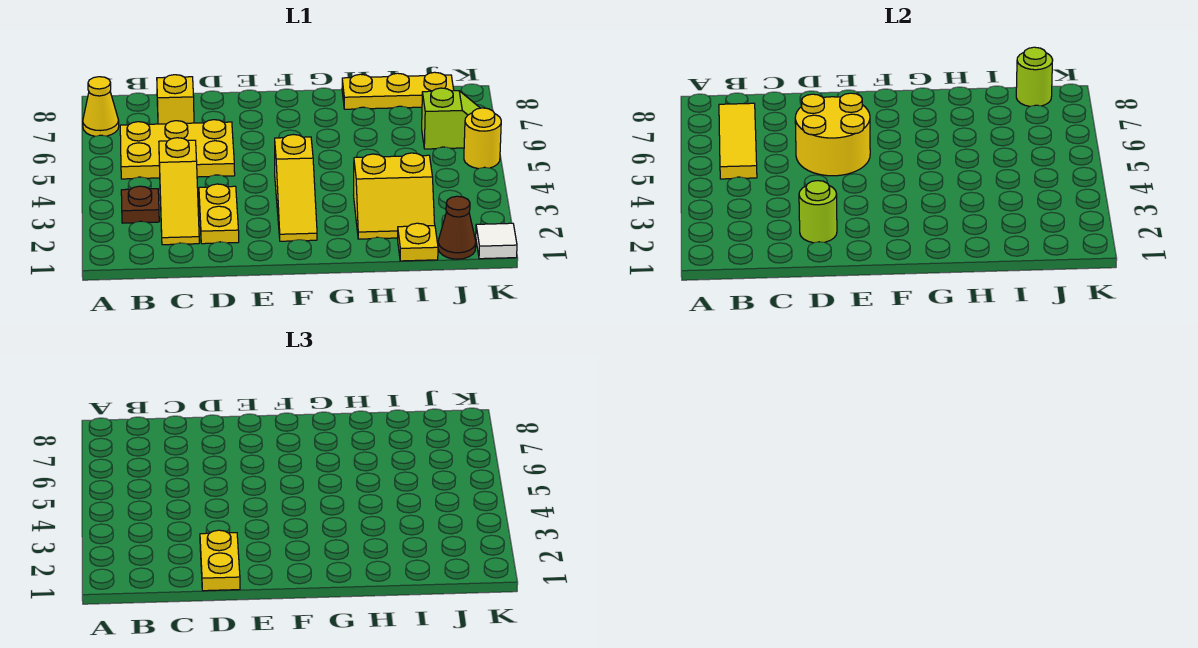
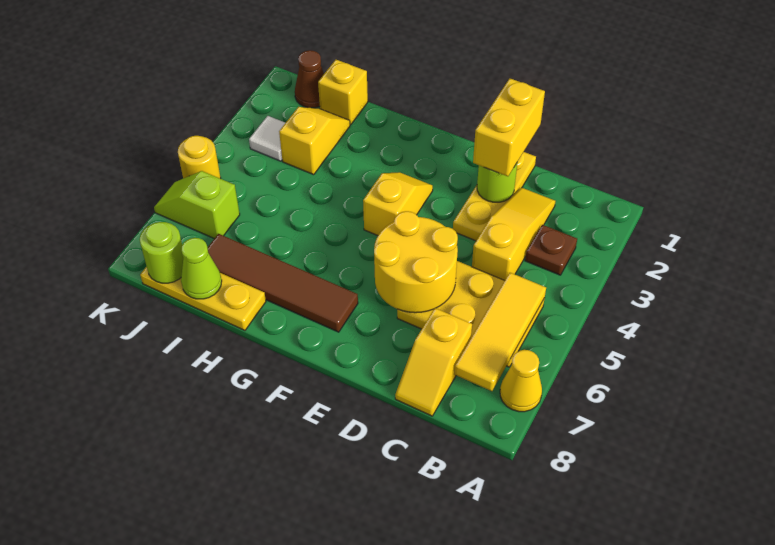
yellow 1x2 plate [200,530,240,591] -> yellow 1x2 brick [473,79,545,176]
yellow 1x2 plate [199,184,239,244] -> yellow 1x3 plate [453,152,536,241]
yellow 1x3 slope [275,135,317,241] -> yellow 1x2 slope [363,172,433,236]
none -> brown 1x4 tile [208,234,358,332]
yellow 2x2 slope [354,153,435,239] -> yellow 1x2 slope [279,107,350,175]
yellow 1x1 plate [397,223,438,261] -> yellow 1x1 brick [318,60,368,125]
none -> lime 1x1 cone [181,238,222,299]
white 1x1 tile [476,223,517,259] -> white 1x1 tile moved to [249,116,285,161]

